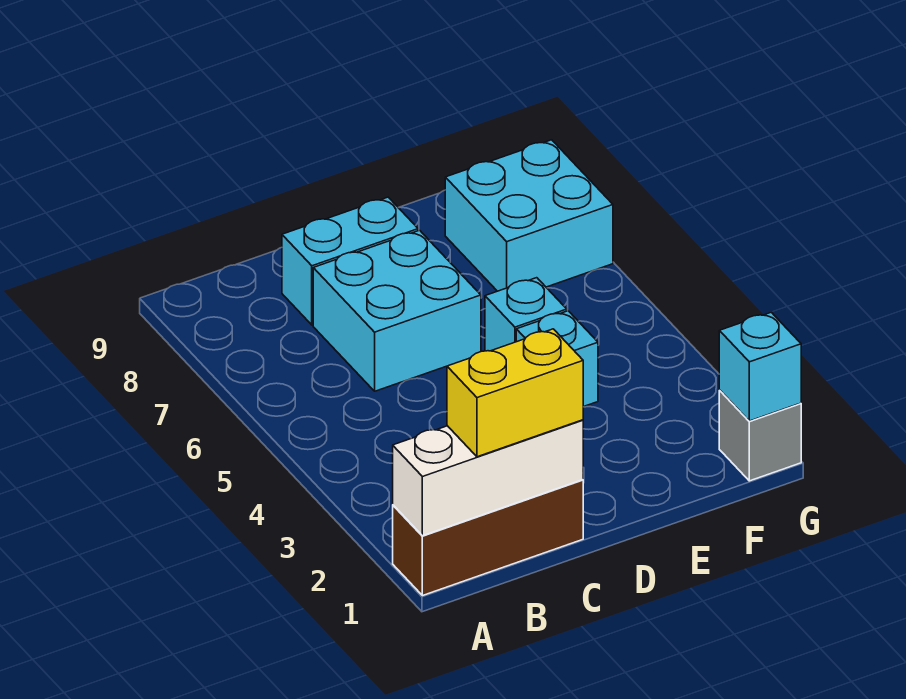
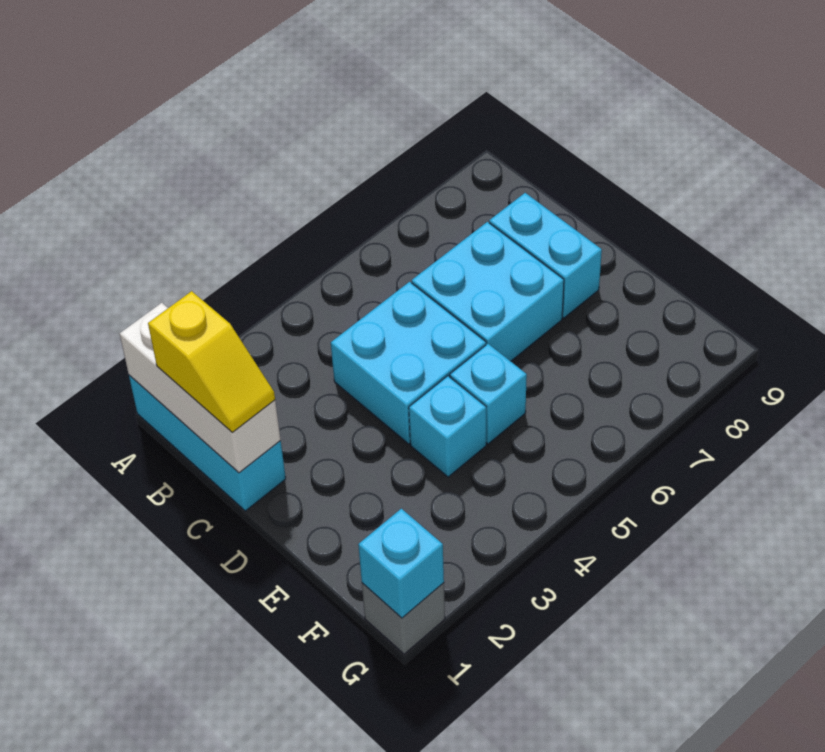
brown 1x3 brick [393,480,583,596] -> cyan 1x3 brick [129,375,286,511]
yellow 1x2 brick [447,329,583,457] -> yellow 1x2 slope [148,291,275,433]
cyan 2x2 brick [445,140,613,291] -> cyan 2x2 brick moved to [331,282,486,444]

